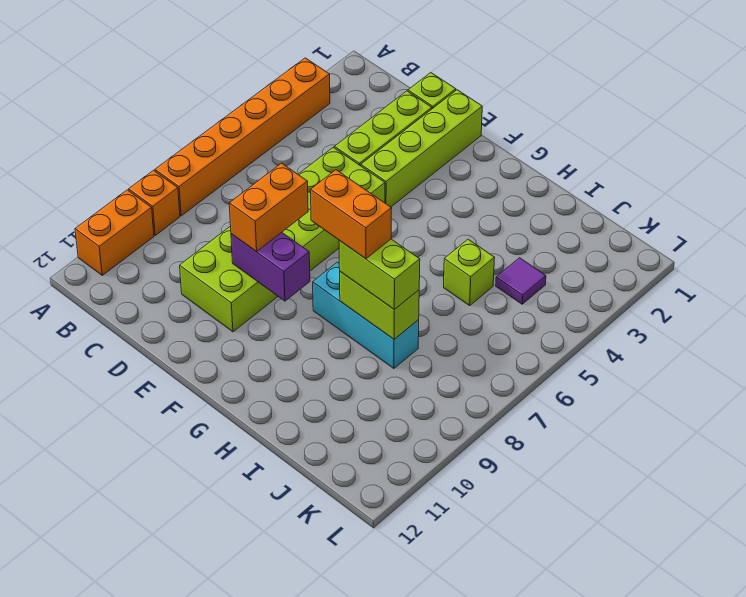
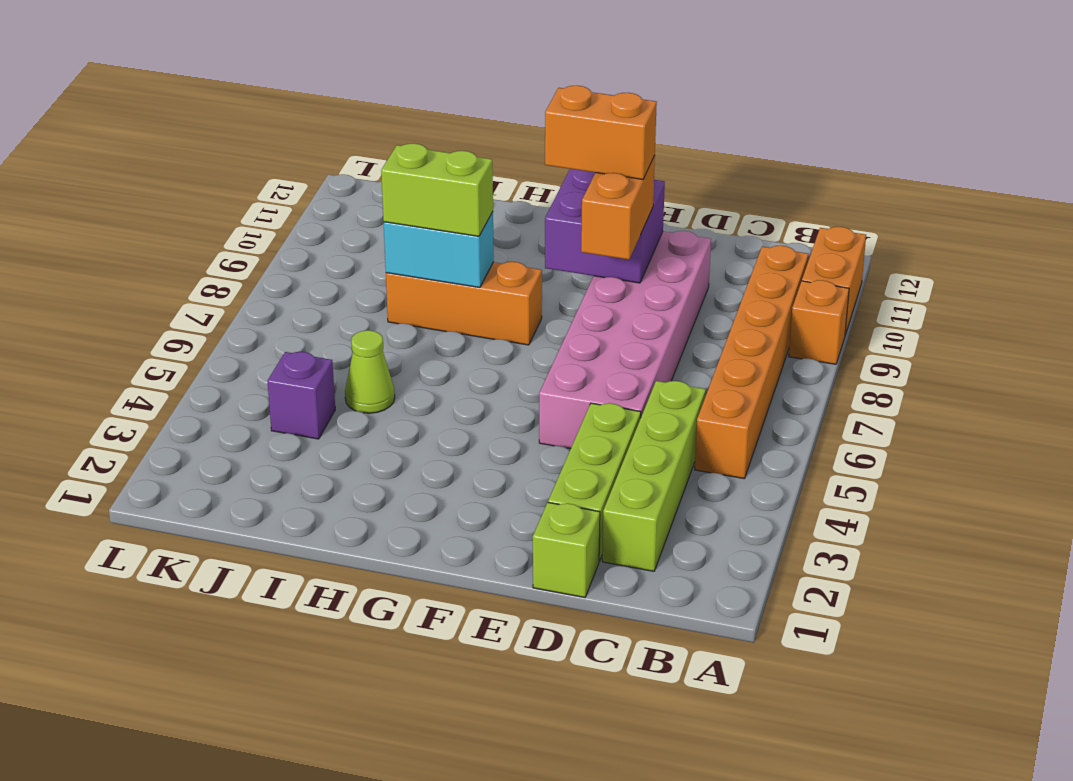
orange 1x6 brick [155,58,330,216] -> orange 1x6 brick moved to [695,246,808,479]
lime 2x6 brick [180,147,385,332] -> pink 2x6 brick [539,231,711,449]
lime 1x4 brick [361,90,482,207] -> lime 1x4 brick moved to [602,381,706,571]
purple 1x2 brick [231,232,310,301] -> purple 2x2 brick [545,169,665,283]
cyan 1x3 brick [313,262,419,369] -> orange 1x3 brick [386,262,542,345]
orange 1x2 brick [310,170,392,259] -> orange 1x2 brick moved to [545,86,657,179]
lime 1x2 brick [340,272,419,339] -> cyan 1x2 brick [384,212,494,287]
lime 1x1 brick [444,239,495,306] -> lime 1x1 cone [345,330,395,413]
purple 1x1 tile [496,258,546,304] -> purple 1x1 brick [267,352,335,439]

